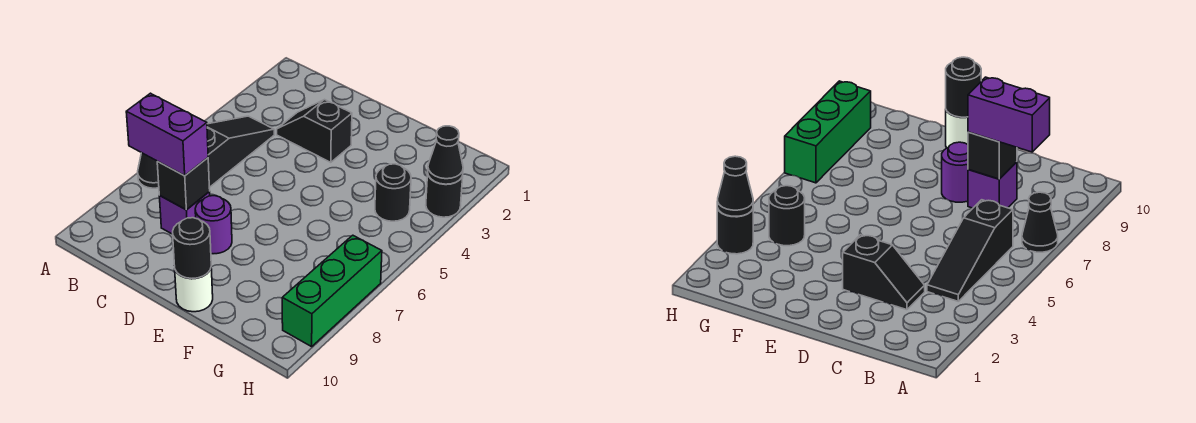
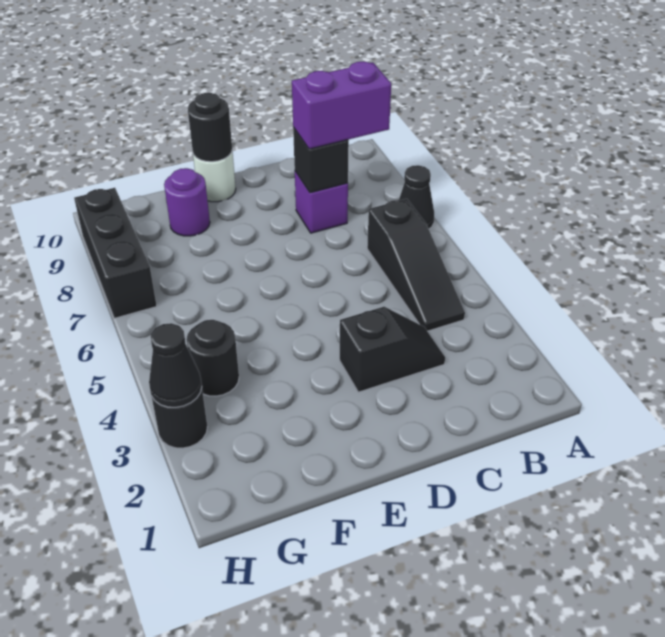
purple 1x1 round brick [195,196,232,254] -> purple 1x1 round brick moved to [164,168,210,236]
green 1x3 brick [282,235,382,347] -> black 1x3 brick [74,188,157,318]

